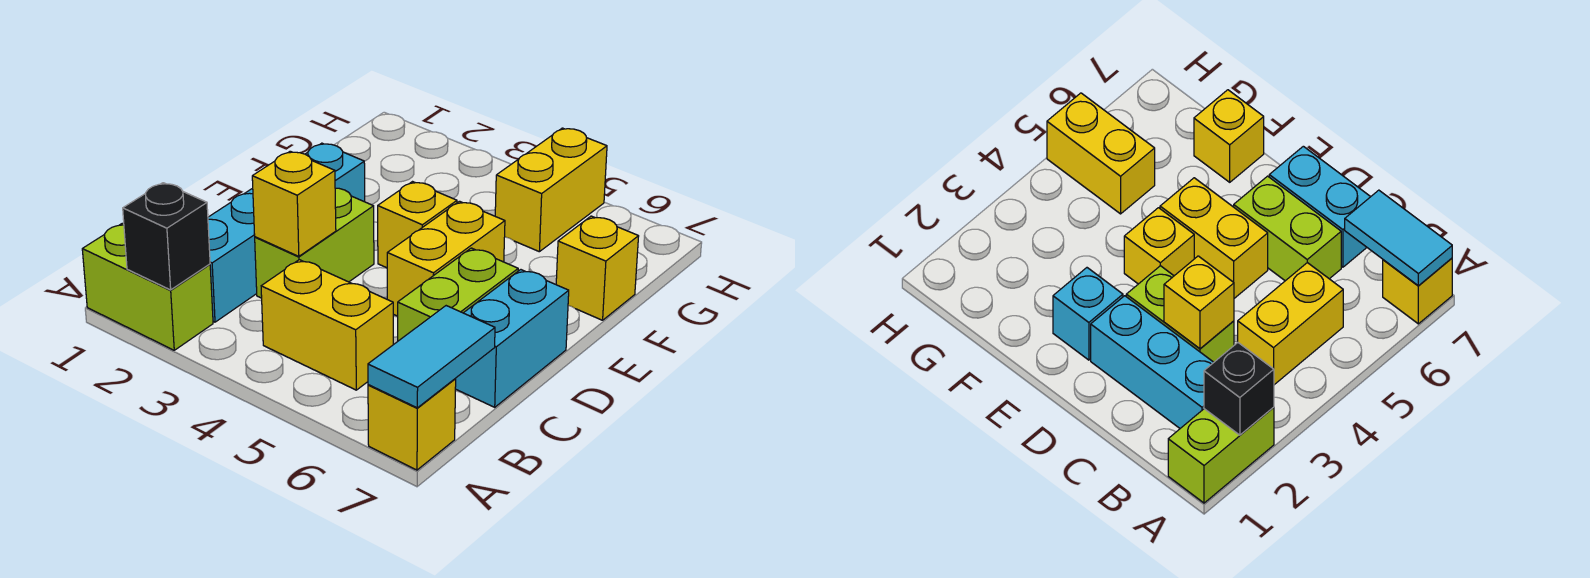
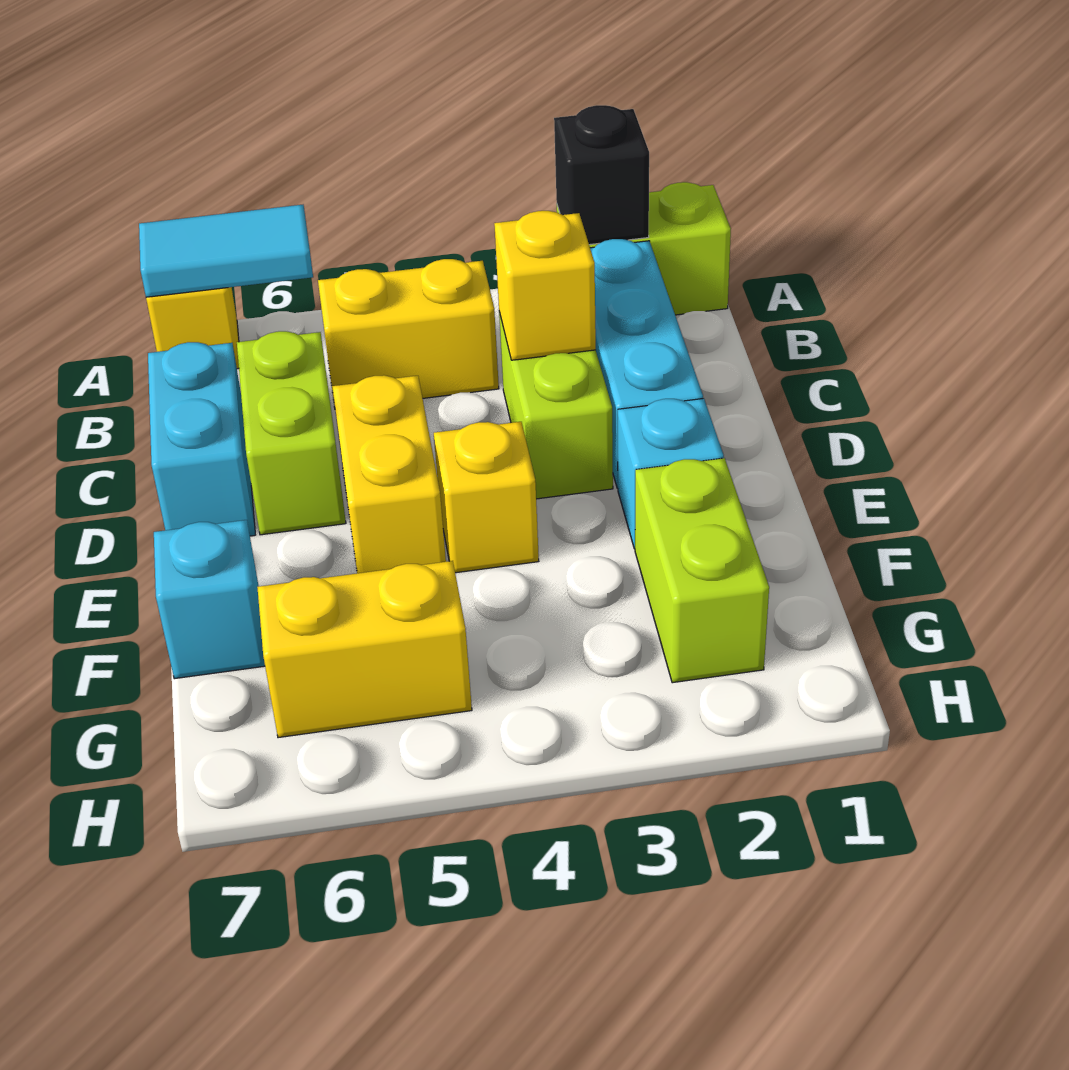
cyan 1x2 tile [368,306,495,408] -> cyan 1x2 tile turned to [139,205,313,297]
none -> lime 1x2 brick [635,458,769,683]
yellow 1x1 brick [556,216,639,320] -> cyan 1x1 brick [154,520,265,679]
yellow 1x2 brick [495,128,607,252] -> yellow 1x2 brick turned to [257,561,472,738]

